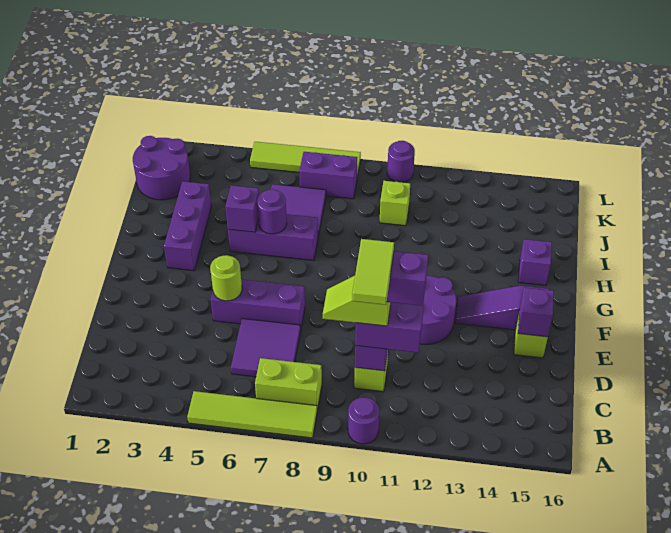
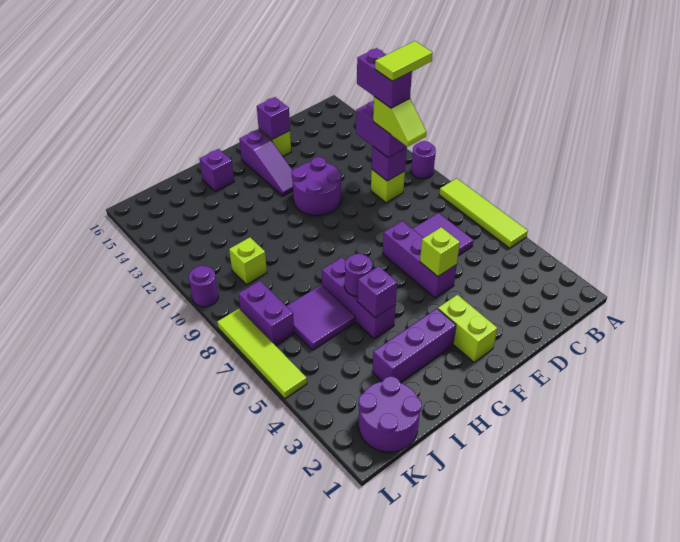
lime 1x2 brick [255,358,322,410] -> lime 1x2 brick moved to [438,295,497,362]
lime 1x1 round brick [210,255,242,301] -> lime 1x1 brick [420,227,460,276]

